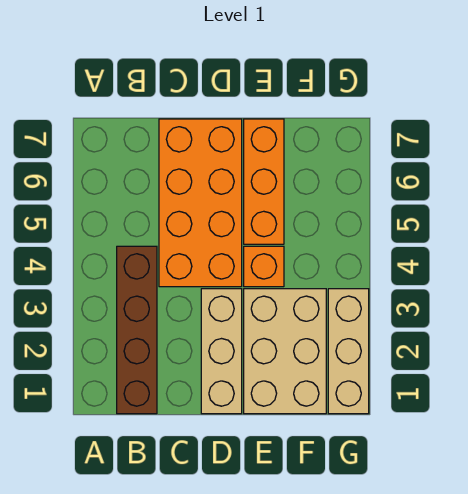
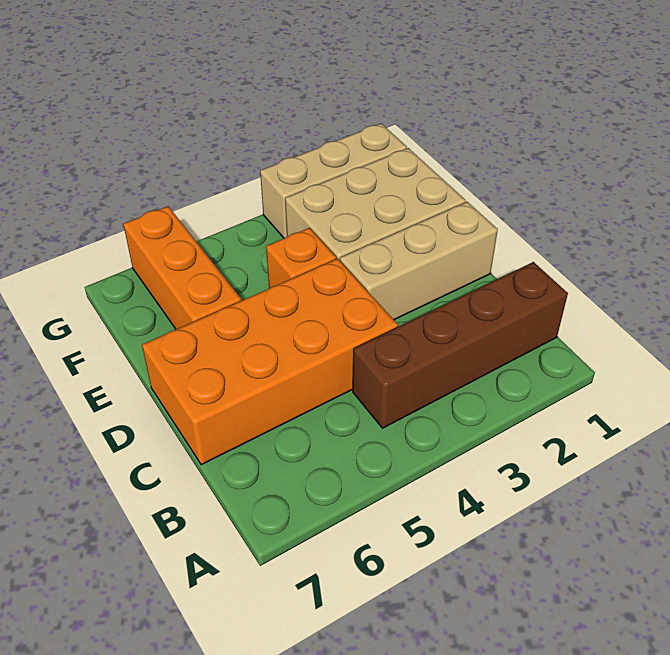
orange 1x3 brick [244,119,284,244] -> orange 1x3 brick turned to [123,206,241,329]

